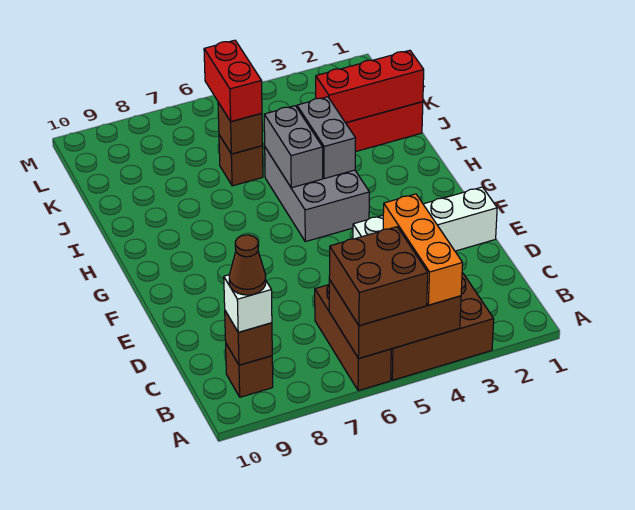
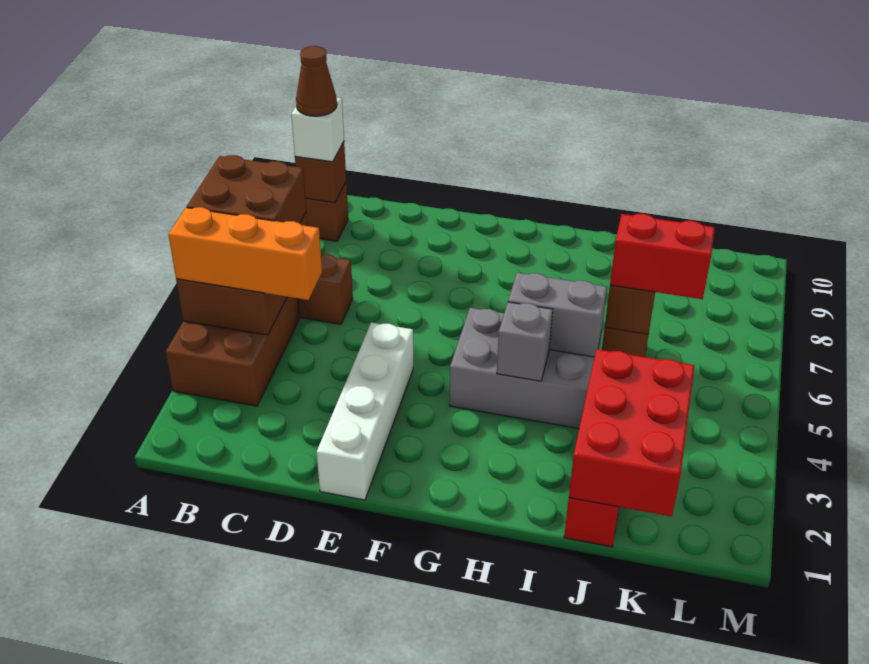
grey 1x2 brick [297,97,356,179] -> grey 1x1 brick [497,302,553,381]
red 1x3 brick [316,50,424,123] -> red 2x3 brick [569,349,694,517]

